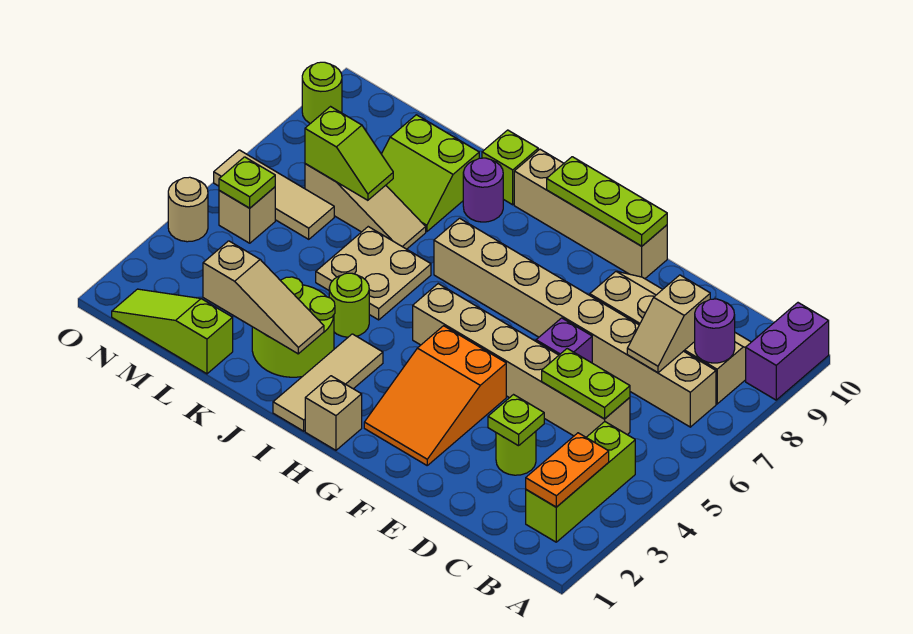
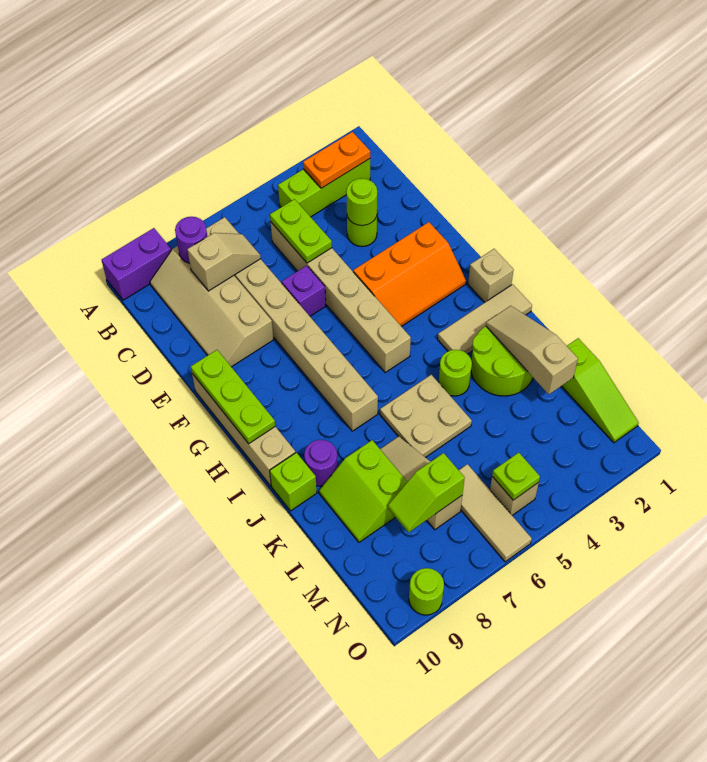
lime 1x1 plate [488,395,544,446] -> lime 1x1 round brick [346,178,377,226]
orange 2x3 slope [364,326,506,465] -> orange 2x3 slope turned to [353,222,466,327]
lime 2x2 slope [382,115,479,232] -> lime 2x2 slope turned to [319,440,407,542]
lime 1x2 slope [305,107,393,200] -> lime 1x2 slope turned to [388,453,465,533]
tan 1x1 round brick [168,177,208,242] -> none

